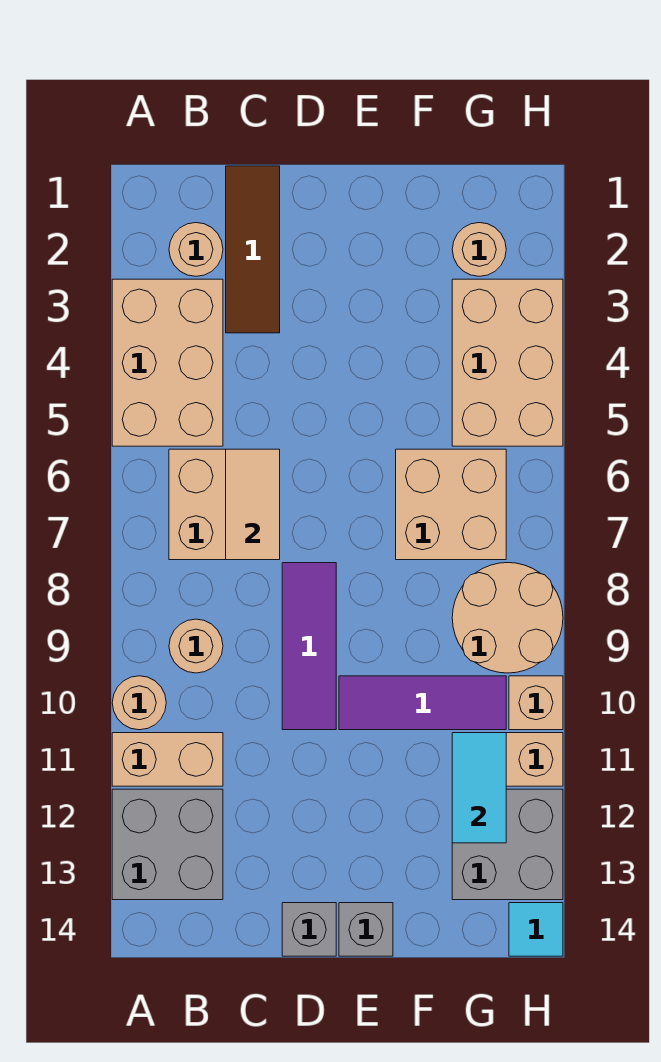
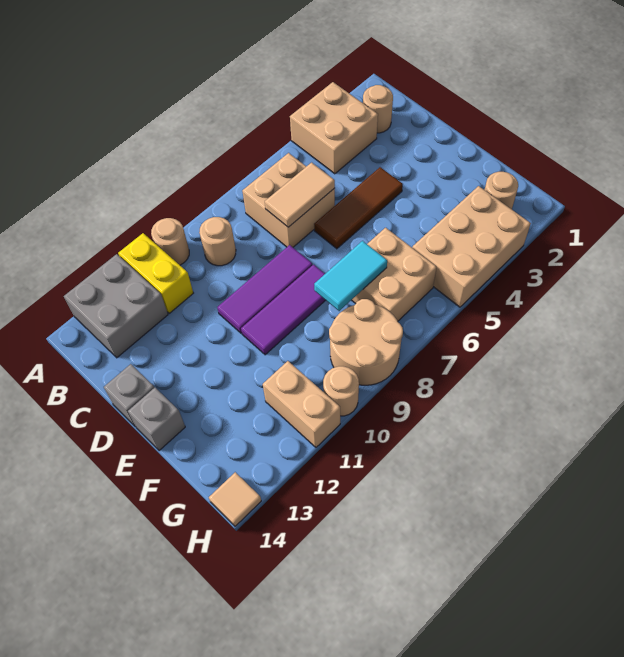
tan 2x3 brick [112,279,223,446] -> tan 2x2 brick [290,82,378,174]
tan 1x2 brick [112,733,223,786] -> yellow 1x2 brick [118,233,193,313]
brown 1x3 tile [226,166,280,333] -> brown 1x3 tile moved to [314,167,403,249]
purple 1x3 tile [339,676,506,730] -> purple 1x3 tile turned to [241,265,325,355]
cyan 1x2 tile [452,733,506,843] -> cyan 1x2 tile moved to [314,241,387,311]
grey 2x2 brick [452,789,563,900] -> none
tan 1x1 brick [509,676,563,730] -> tan 1x1 round brick [323,366,359,416]
cyan 1x1 tile [509,903,563,956] -> tan 1x1 tile [209,472,261,526]

